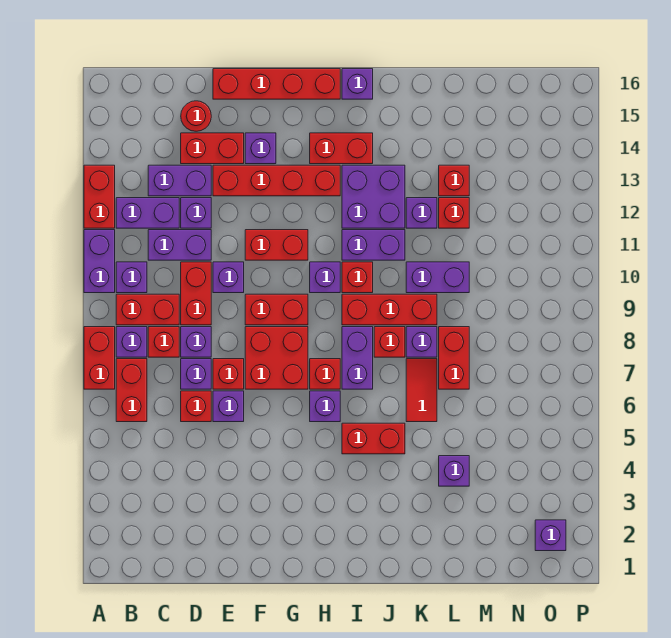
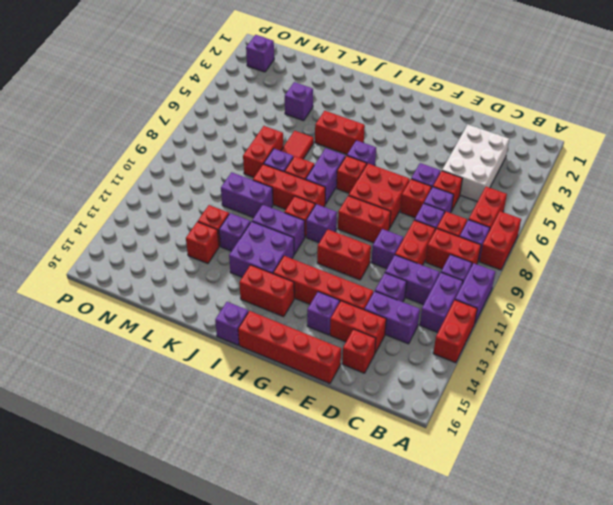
purple 1x2 brick [116,198,179,228] -> purple 1x2 brick turned to [420,273,463,333]
none -> white 2x3 brick [442,125,509,202]
red 1x1 round brick [181,101,211,131] -> red 1x1 brick [342,329,376,373]

